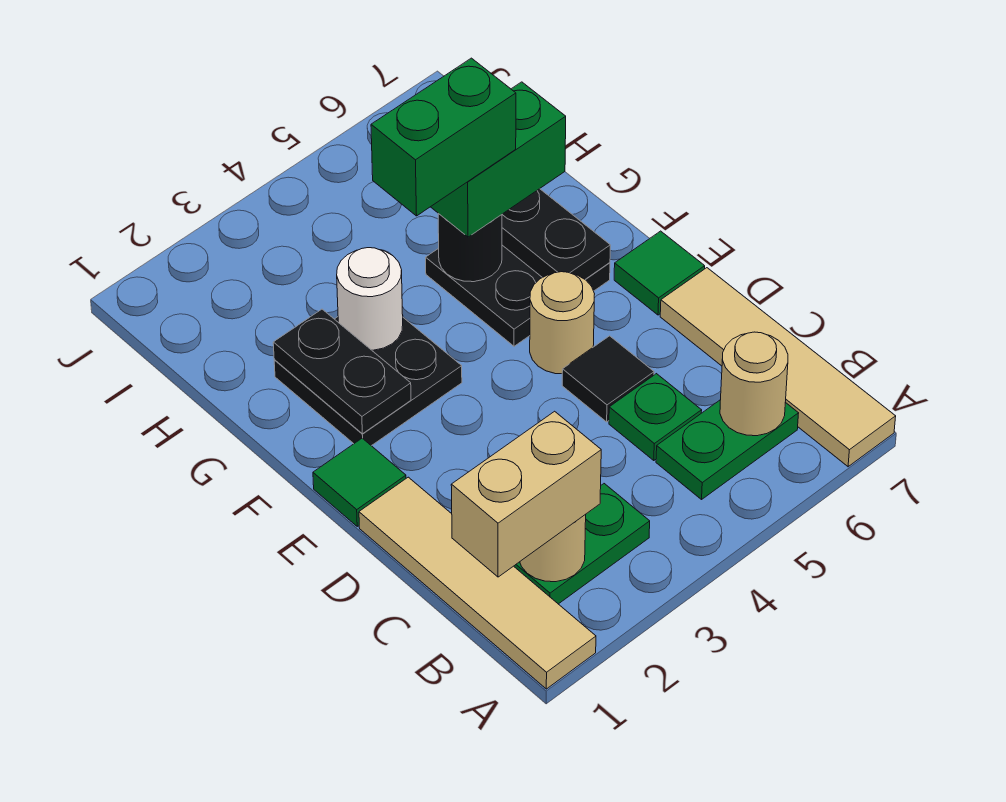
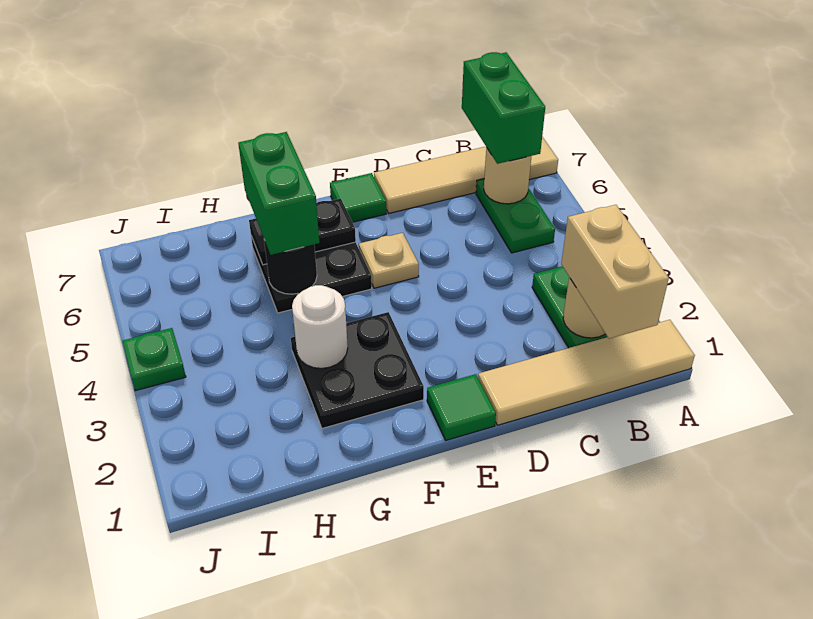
green 1x1 plate [609,374,702,461] -> green 1x1 plate moved to [122,328,186,391]
black 1x1 tile [562,336,654,422] -> none
tan 1x1 round brick [530,272,594,374] -> tan 1x1 plate [359,233,419,288]
black 1x2 plate [273,309,411,434] -> none
green 1x2 brick [371,58,516,216] -> green 1x2 brick moved to [462,52,545,164]

